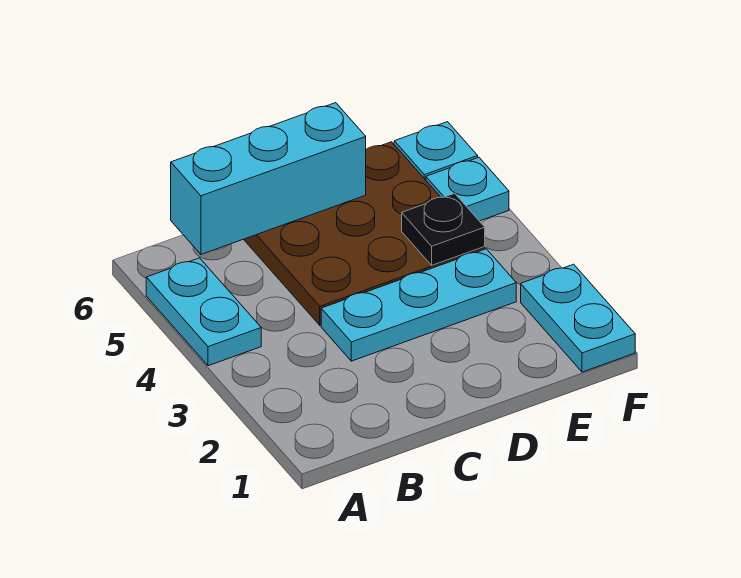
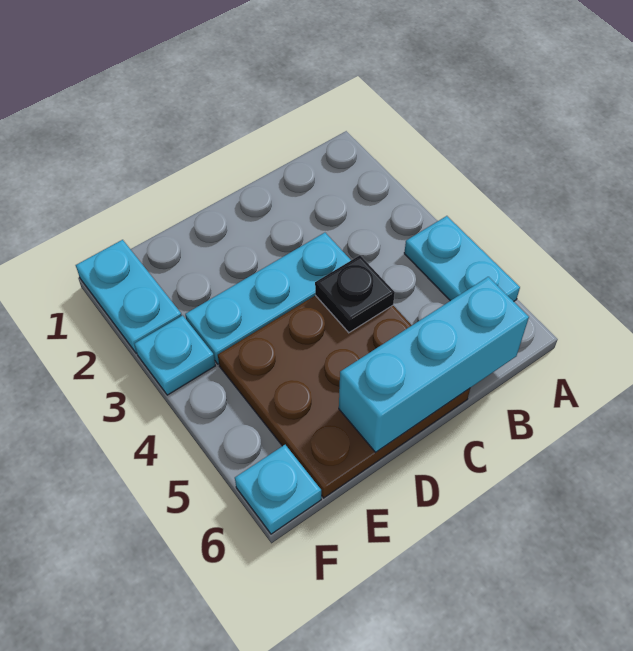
black 1x1 plate [402,193,485,265] -> black 1x1 plate moved to [315,255,395,333]
cyan 1x1 plate [426,157,509,221] -> cyan 1x1 plate moved to [135,315,215,395]

